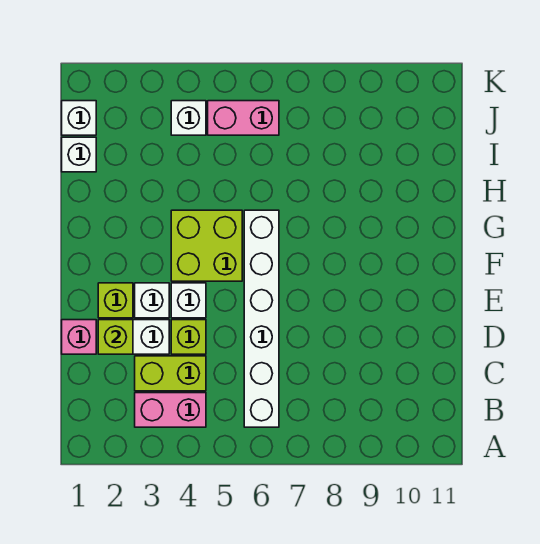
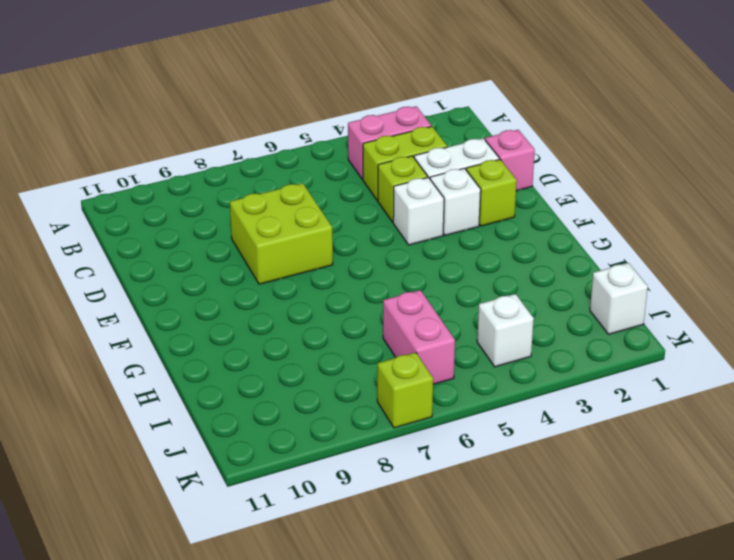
white 1x6 brick [244,210,279,427] -> none
lime 1x1 brick [98,320,133,354] -> lime 1x1 brick moved to [377,352,433,428]
lime 2x2 brick [171,210,242,281] -> lime 2x2 brick moved to [230,183,333,284]
white 1x1 brick [62,137,96,172] -> none
pink 1x2 brick [208,101,279,135] -> pink 1x2 brick turned to [383,290,455,384]

